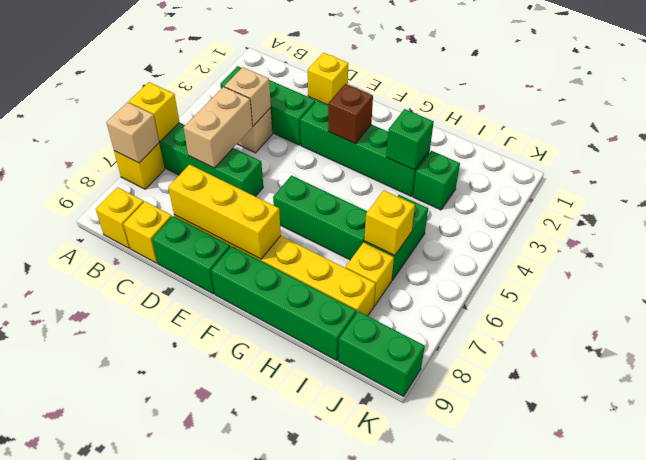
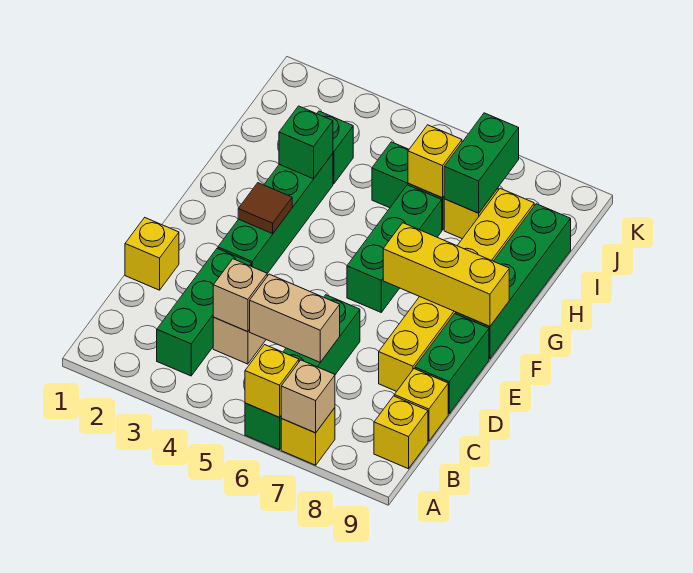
yellow 1x3 brick [168,165,281,259] -> yellow 1x3 brick turned to [383,223,509,326]
brown 1x1 brick [328,84,373,144] -> brown 1x1 tile [238,183,292,234]
green 1x2 brick [338,311,425,397] -> green 1x2 brick moved to [444,113,519,213]

